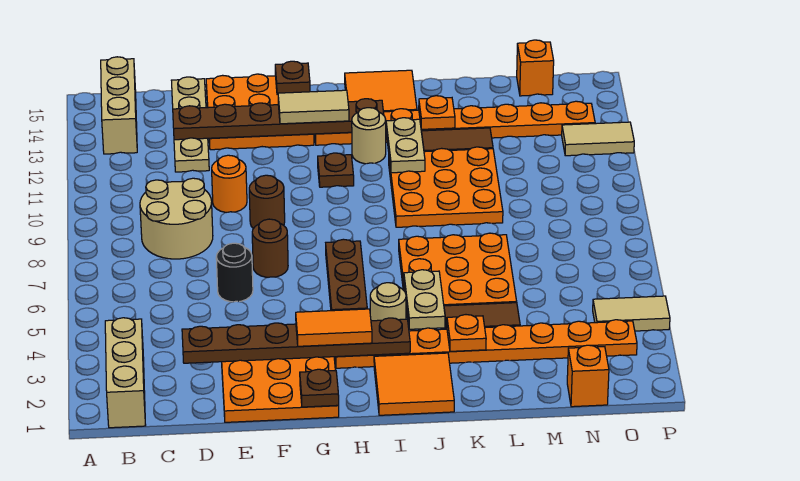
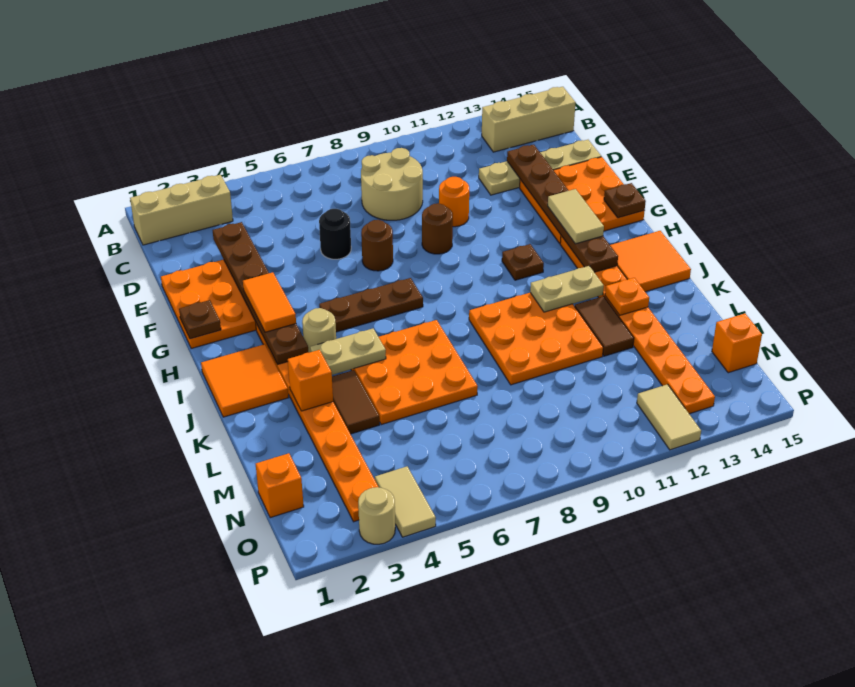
tan 1x1 round brick [352,108,386,164] -> tan 1x1 round brick moved to [358,487,395,544]
orange 1x1 plate [447,315,486,351] -> orange 1x1 brick [288,350,333,411]

